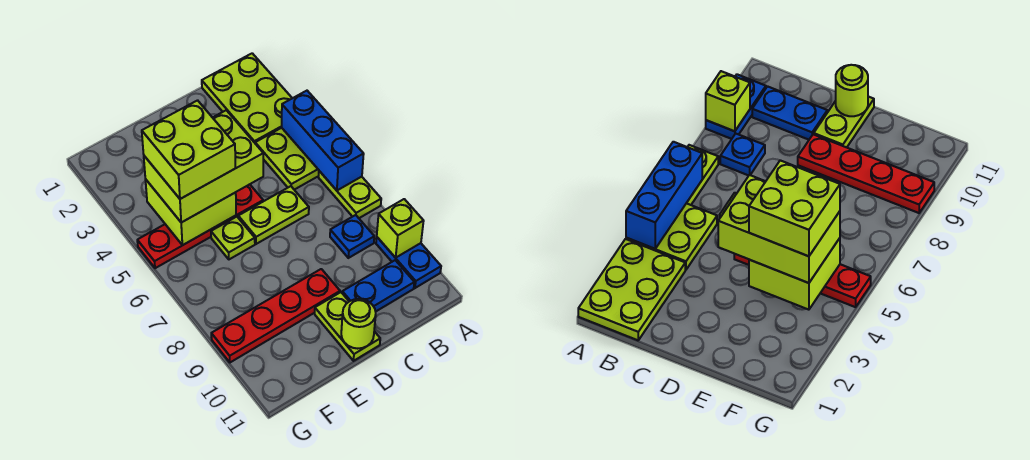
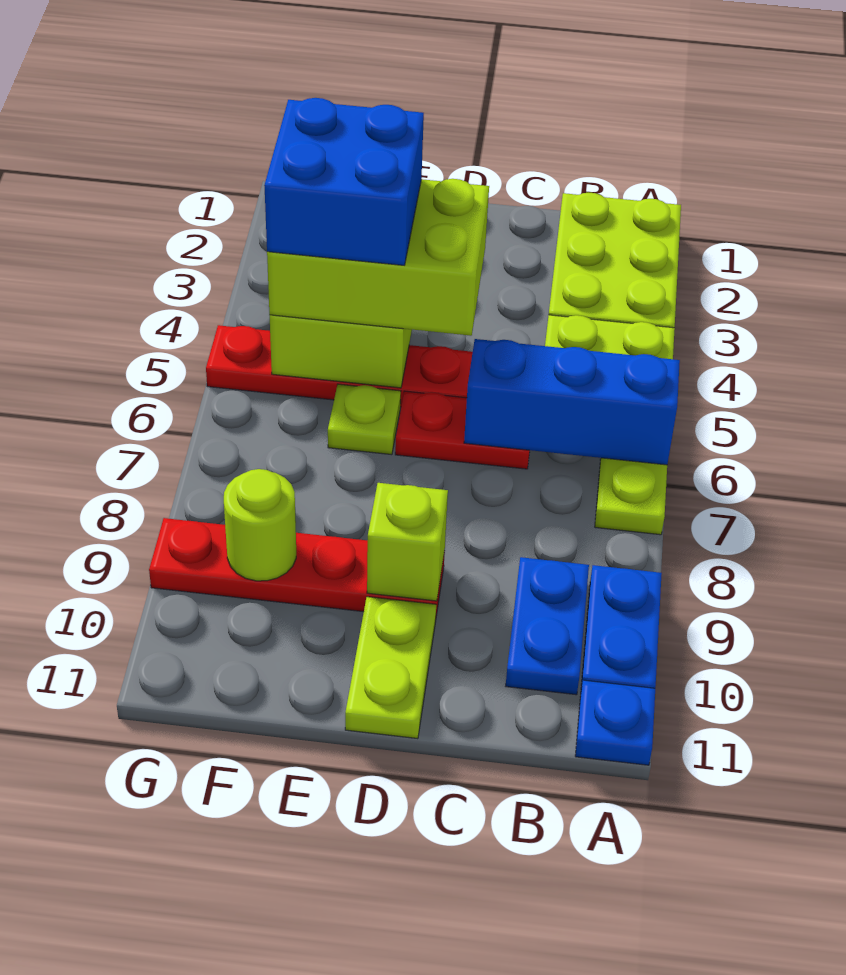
blue 1x3 brick [282,91,364,190] -> blue 1x3 brick turned to [464,339,680,465]
lime 1x1 brick [377,199,424,258] -> lime 1x1 brick moved to [367,483,448,601]
blue 1x1 plate [330,215,374,258] -> blue 1x1 plate moved to [575,680,655,765]
blue 1x2 plate [342,260,414,312] -> blue 1x2 plate turned to [506,557,589,695]
lime 1x2 plate [238,186,309,244] -> red 1x2 plate [395,391,530,469]
lime 1x1 round brick [341,299,376,349] -> lime 1x1 round brick moved to [224,469,296,581]
lime 2x2 brick [142,100,235,199] -> blue 2x2 brick [264,98,424,265]

